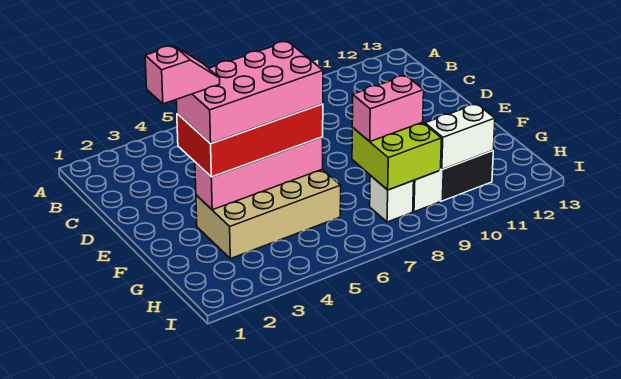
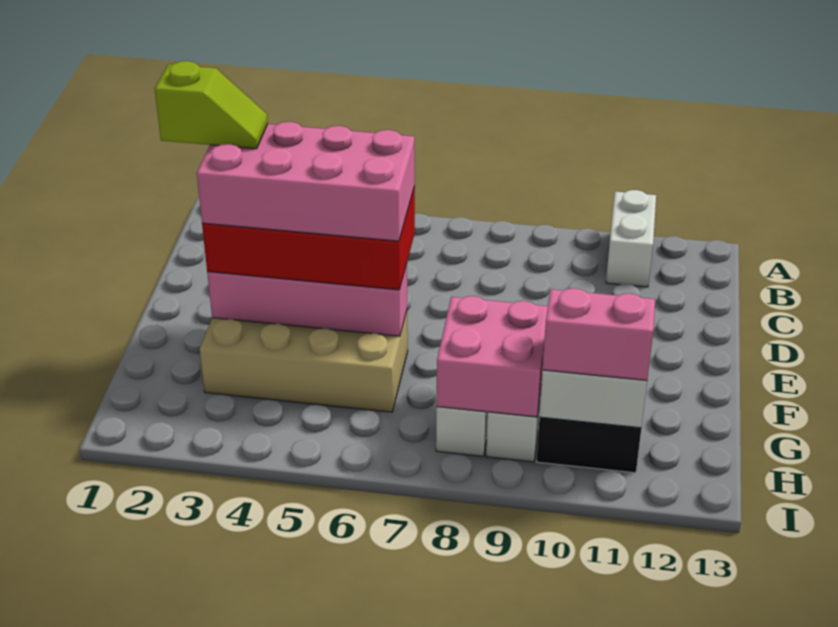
none -> white 1x2 brick [606,190,656,287]
pink 1x2 slope [145,46,220,104] -> lime 1x2 slope [155,61,268,149]
lime 2x2 brick [352,122,442,190] -> pink 2x2 brick [437,296,548,417]
pink 1x2 brick [352,76,424,141] -> pink 1x2 brick moved to [543,288,655,380]

